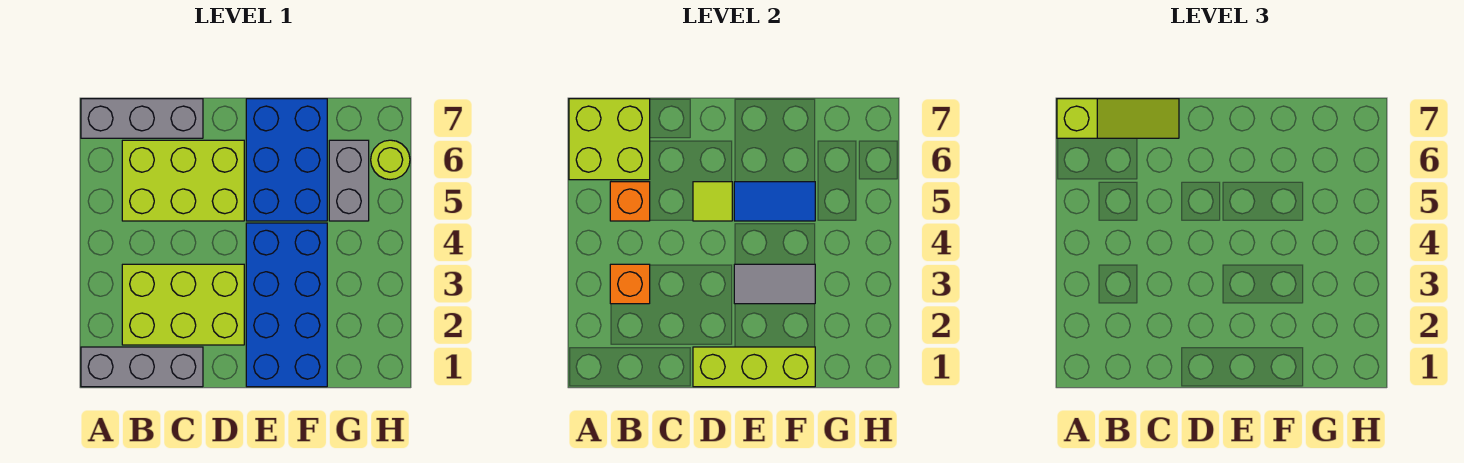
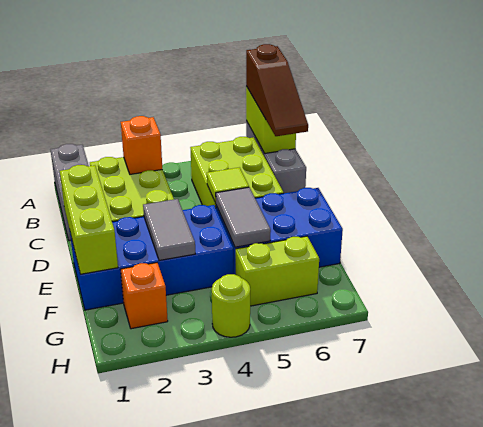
lime 2x2 brick [569,99,650,180] -> lime 1x2 brick [246,87,296,153]
lime 1x3 slope [1057,99,1179,138] -> brown 1x3 slope [246,44,308,136]
orange 1x1 brick [610,182,650,221] -> orange 1x1 brick moved to [120,263,168,329]
blue 1x2 tile [734,182,815,221] -> grey 1x2 tile [216,187,271,247]
grey 1x2 brick [329,140,369,221] -> lime 1x2 brick [236,236,319,306]
lime 1x1 round brick [371,140,410,180] -> lime 1x1 round brick moved to [212,274,250,337]

